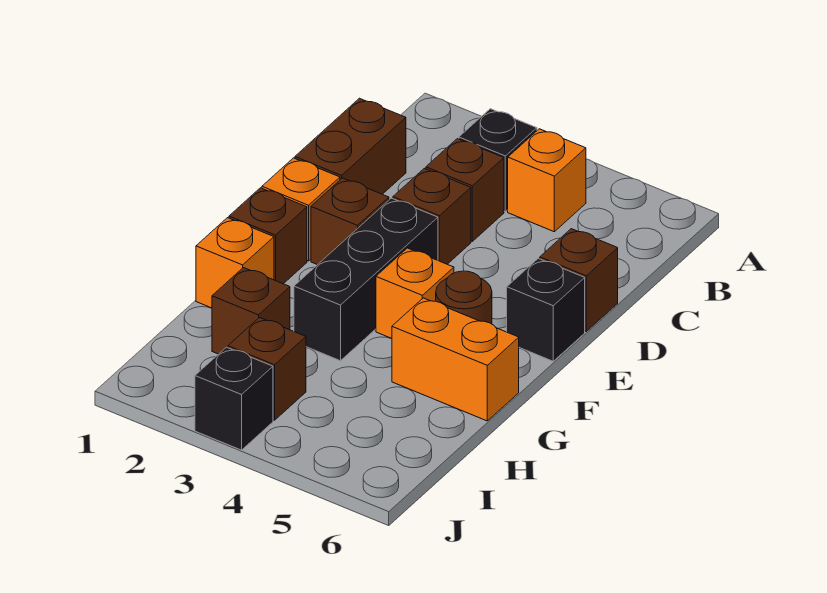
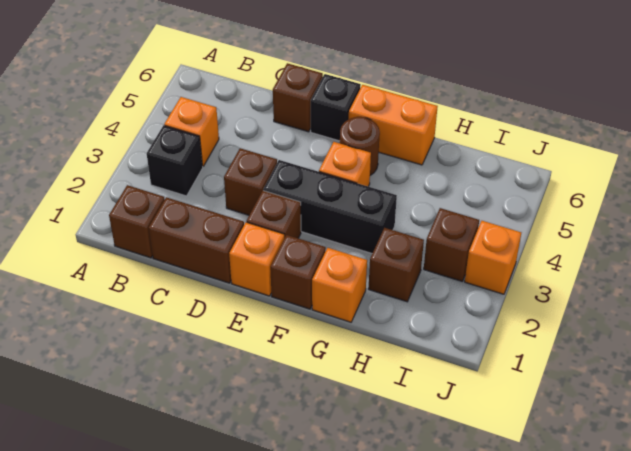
brown 1x1 brick [426,139,504,241] -> brown 1x1 brick moved to [109,185,165,258]
orange 1x2 brick [392,298,519,421] -> orange 1x2 brick turned to [349,85,438,165]
black 1x1 brick [195,347,273,450] -> orange 1x1 brick [465,221,521,294]

